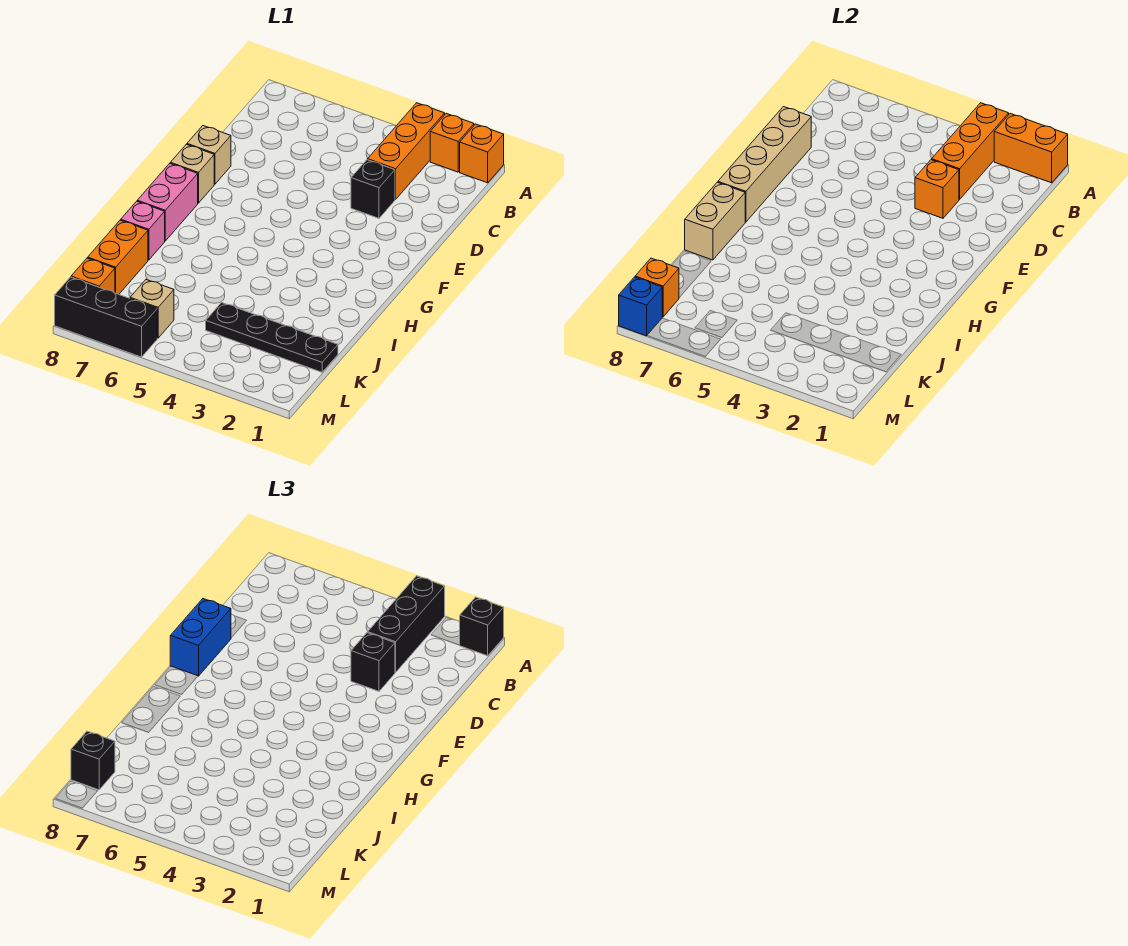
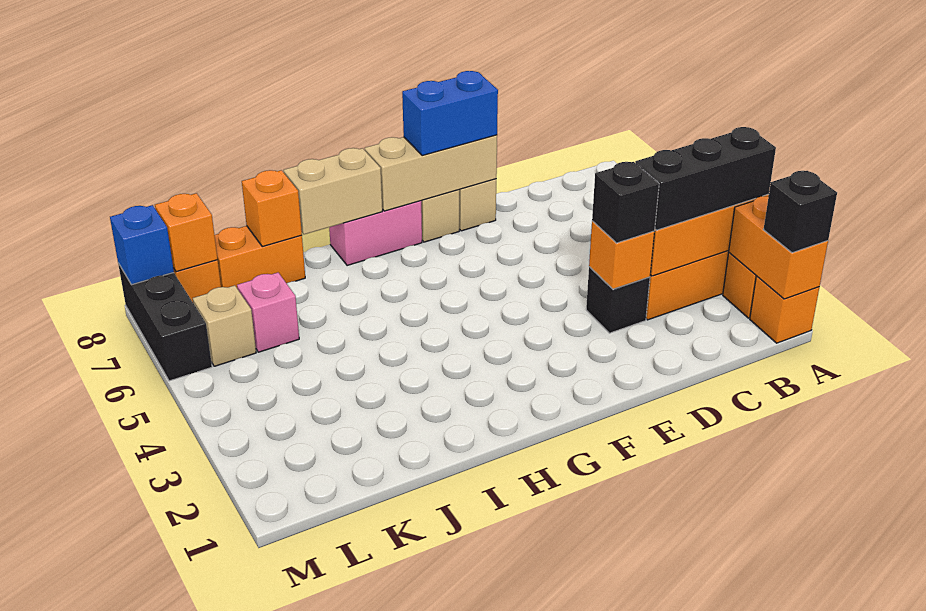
tan 1x4 brick [718,107,811,222] -> tan 1x3 brick [365,135,497,211]
pink 1x1 brick [121,201,165,260] -> pink 1x1 brick moved to [237,273,299,352]
none -> orange 1x1 brick [242,170,302,247]
black 1x4 plate [206,303,338,372] -> none
black 1x1 brick [71,731,115,790] -> none

